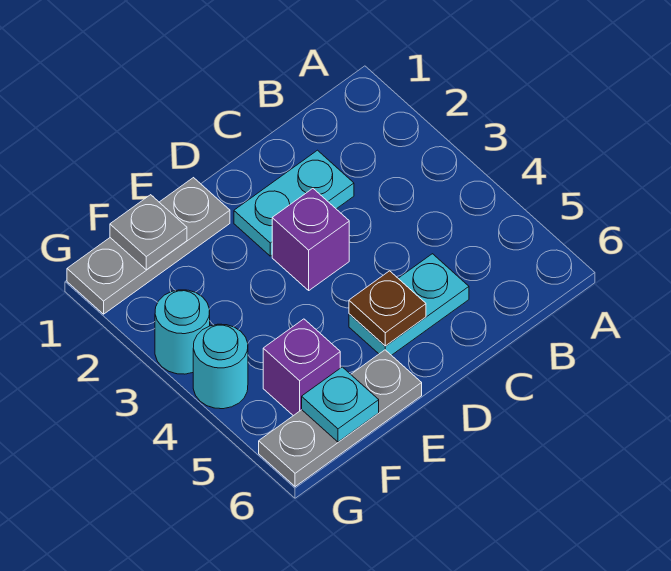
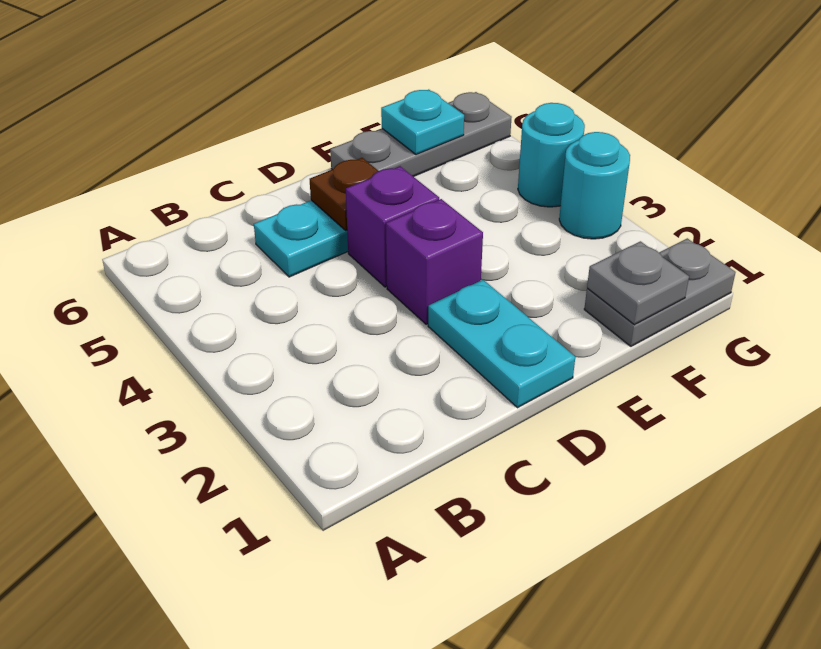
cyan 1x2 plate [234,150,354,256] -> cyan 1x2 plate turned to [428,280,575,408]
grey 1x3 plate [67,178,230,314] -> grey 1x2 plate [584,238,736,346]
purple 1x1 brick [263,319,340,416] -> purple 1x1 brick moved to [346,166,439,287]

